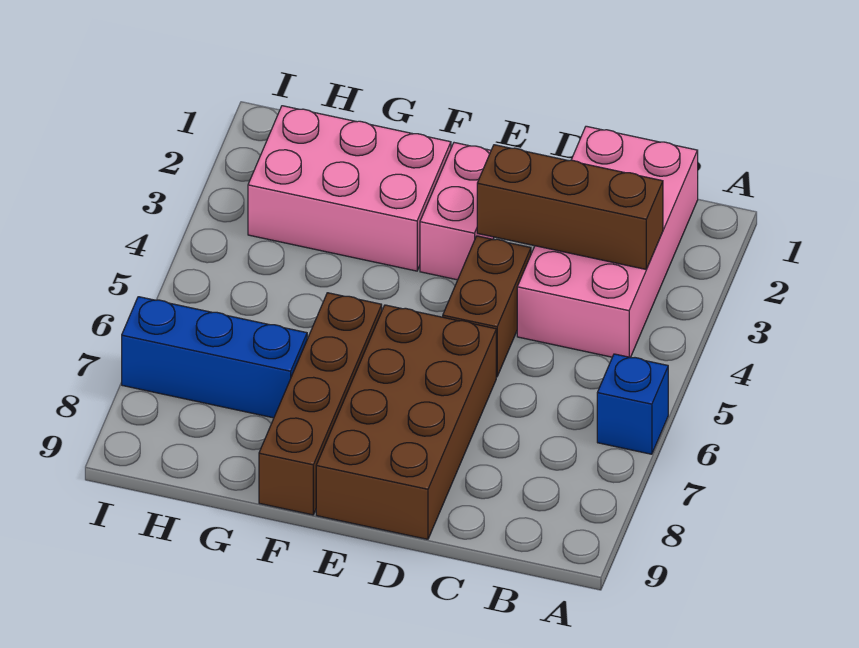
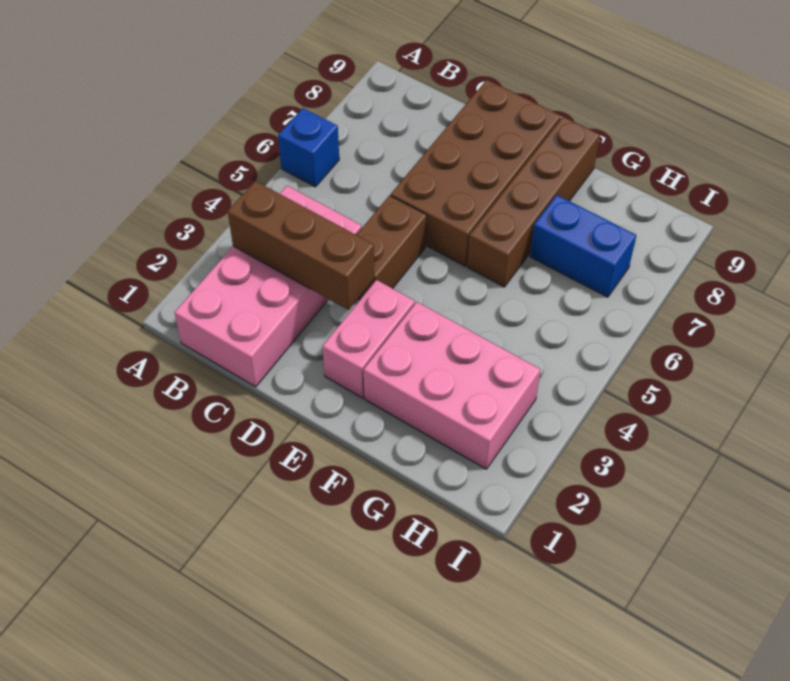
blue 1x3 brick [122,297,307,418] -> blue 1x2 brick [530,195,636,297]

